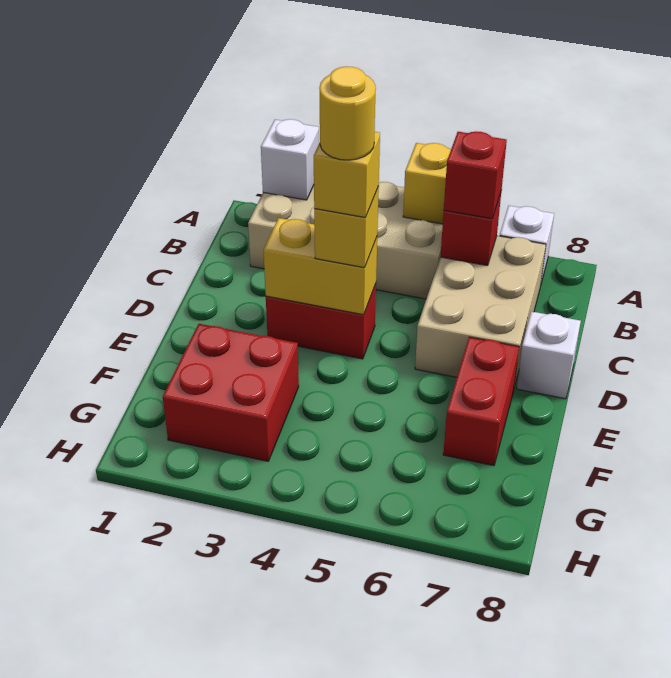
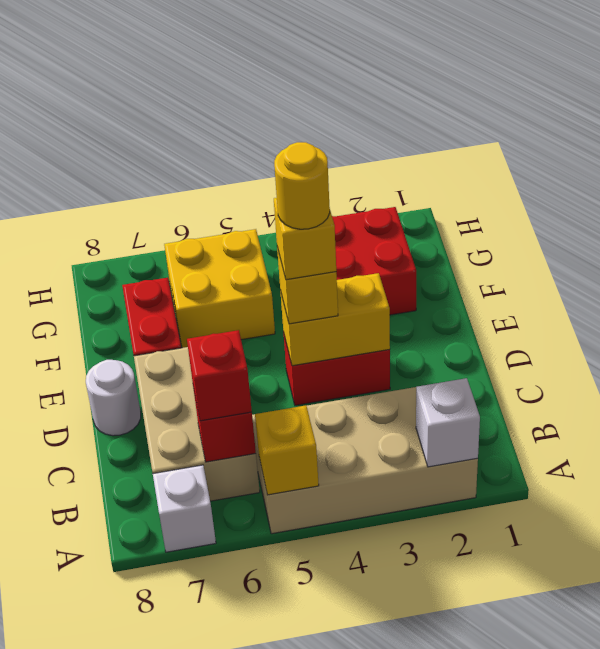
white 1x1 brick [517,311,581,399] -> white 1x1 round brick [86,360,141,436]
none -> yellow 2x2 brick [164,229,275,348]

